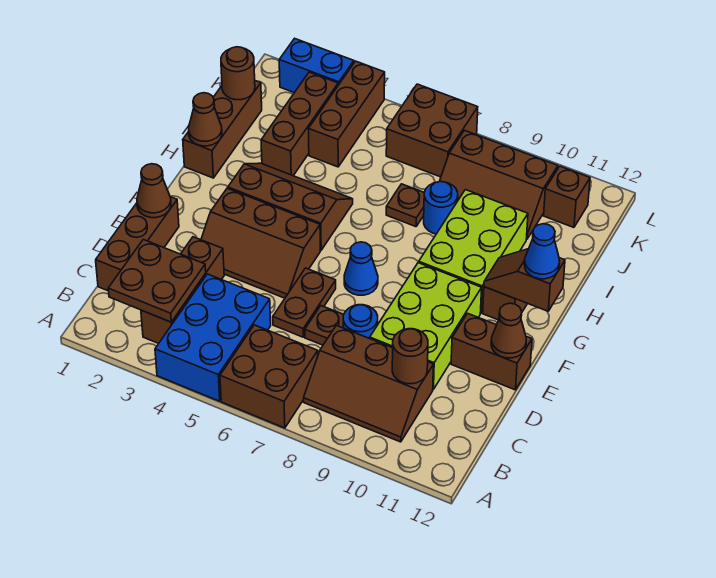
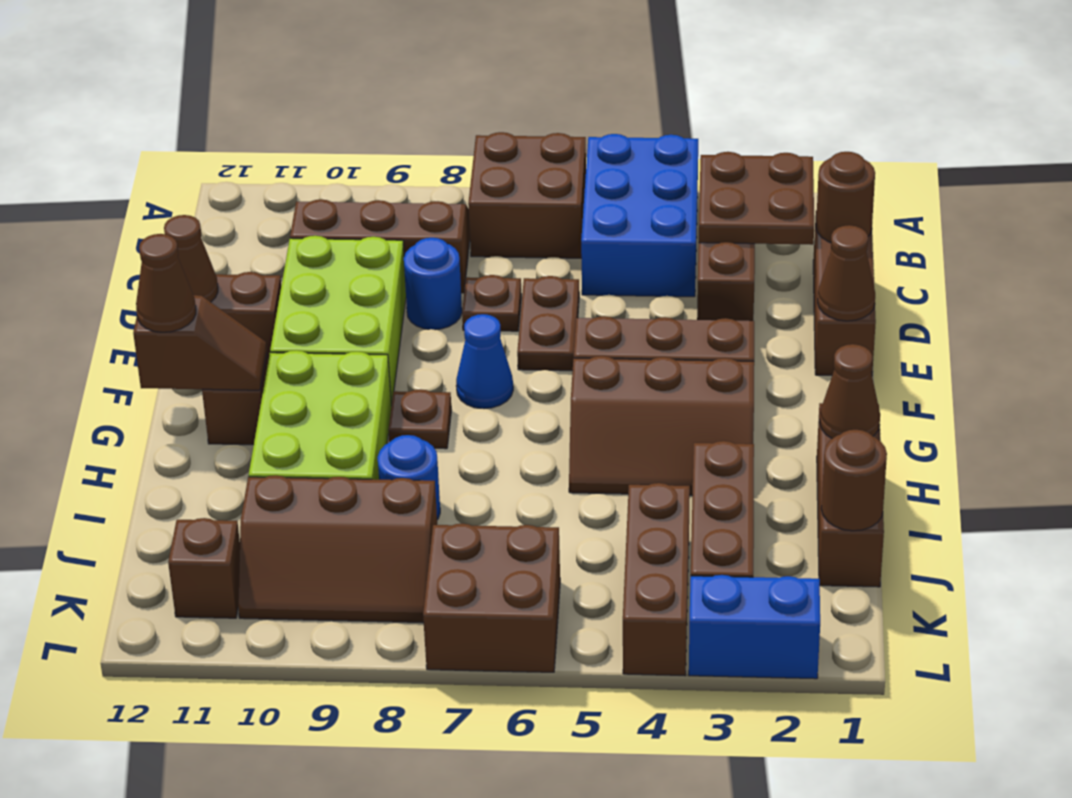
brown 1x1 round brick [392,329,428,384] -> brown 1x1 round brick moved to [816,152,875,242]
blue 1x1 cone [524,224,560,279] -> brown 1x1 cone [136,234,196,332]
brown 1x1 plate [386,184,424,227] -> brown 1x1 plate moved to [388,389,451,449]
brown 2x3 slope [439,130,558,239] -> brown 2x3 slope turned to [238,475,437,623]

